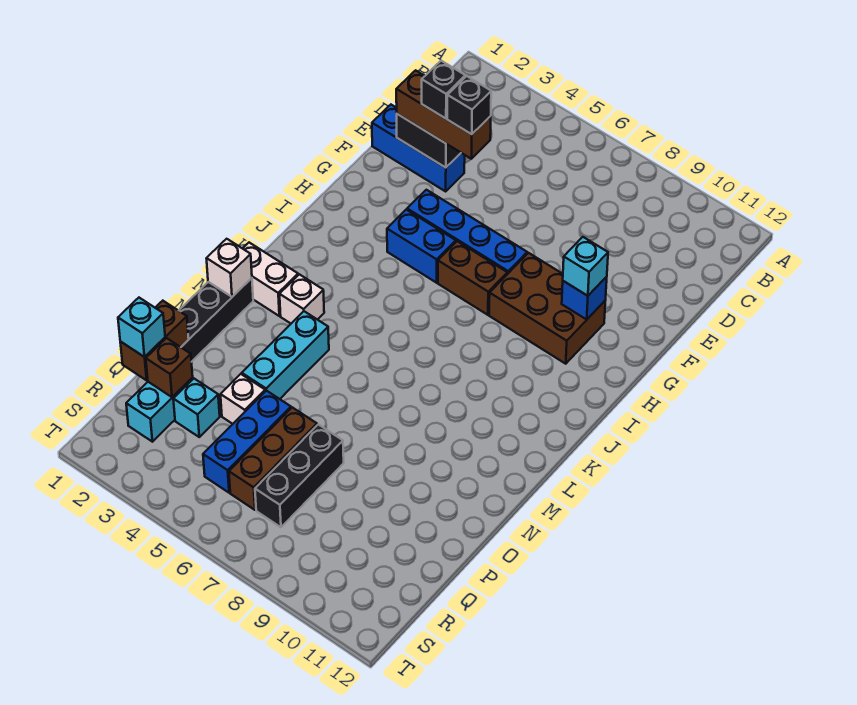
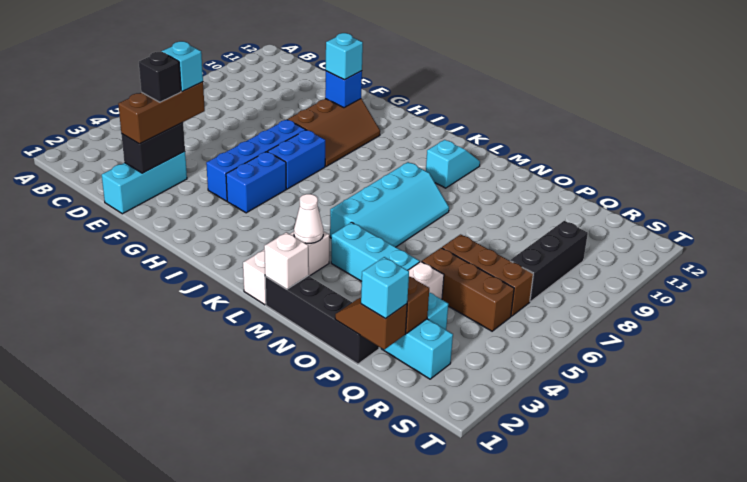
blue 1x3 brick [372,105,465,191] -> cyan 1x3 brick [102,151,187,214]
black 1x1 brick [447,76,491,134] -> cyan 1x1 brick [161,41,203,91]
brown 2x3 brick [489,253,605,364] -> brown 2x3 slope [288,99,380,167]
brown 1x2 brick [438,241,507,315] -> blue 1x2 brick [268,130,325,189]
none -> white 1x1 cone [294,194,323,243]
none -> cyan 2x4 slope [330,162,449,247]
none -> cyan 1x2 slope [426,140,480,188]
brown 1x2 brick [120,301,189,380] -> brown 1x2 slope [335,298,407,350]
blue 1x3 brick [203,391,291,493] -> brown 1x3 brick [422,248,514,331]
black 1x3 brick [255,424,344,527] -> black 1x3 brick turned to [510,221,588,302]

